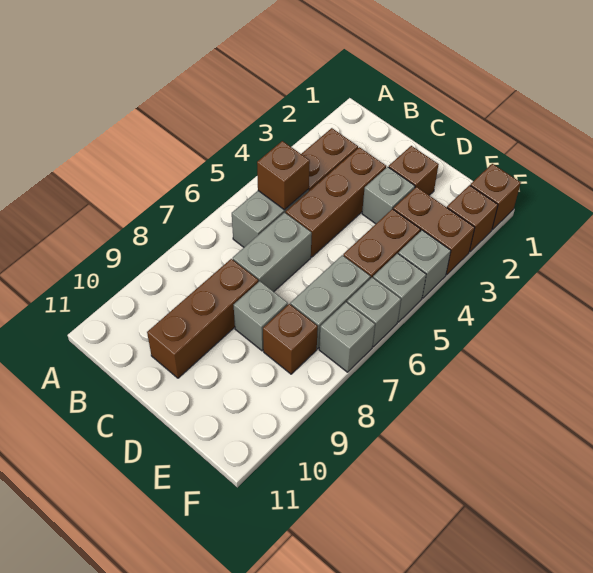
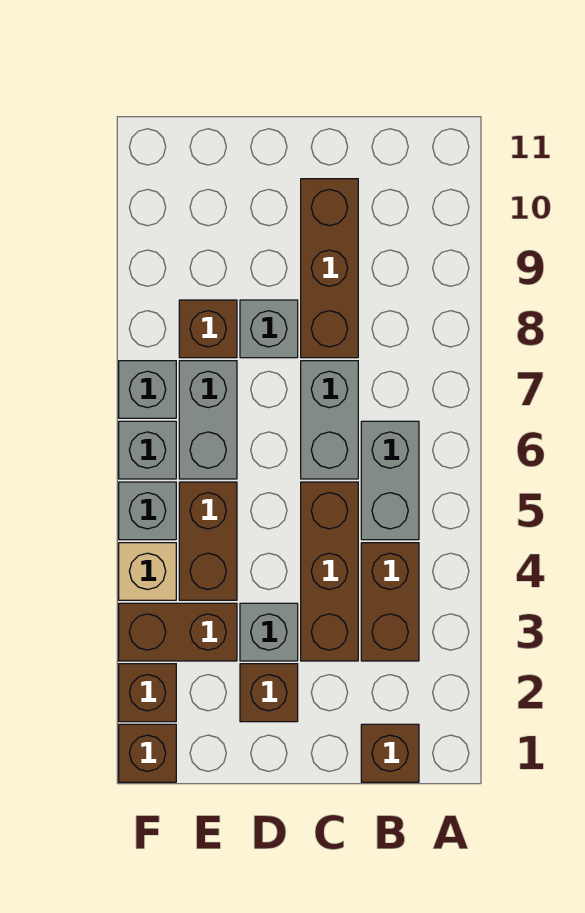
brown 1x1 brick [257,141,310,210] -> brown 1x1 brick moved to [361,724,419,782]
grey 1x1 brick [398,230,451,298] -> tan 1x1 brick [119,543,176,600]

